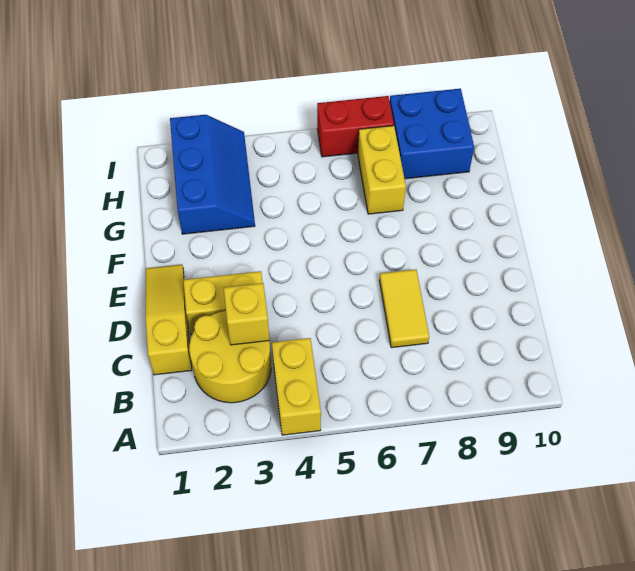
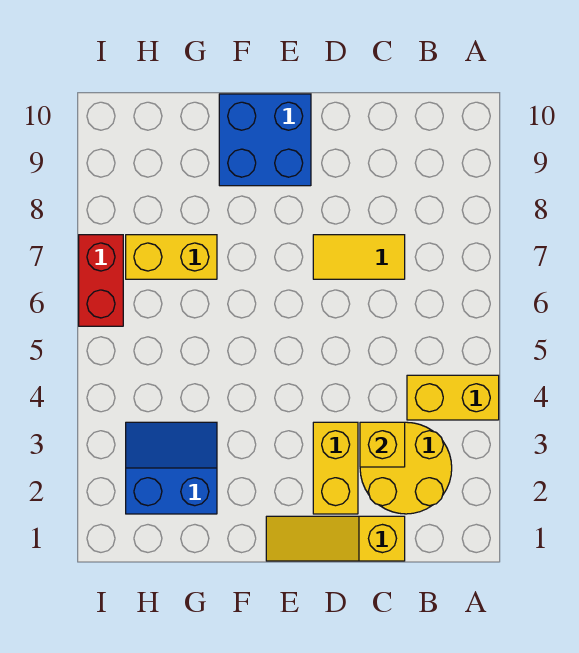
blue 2x3 slope [170,115,255,234] -> blue 2x2 slope [126,422,217,514]
blue 2x2 brick [390,89,474,179] -> blue 2x2 brick moved to [219,94,311,186]

